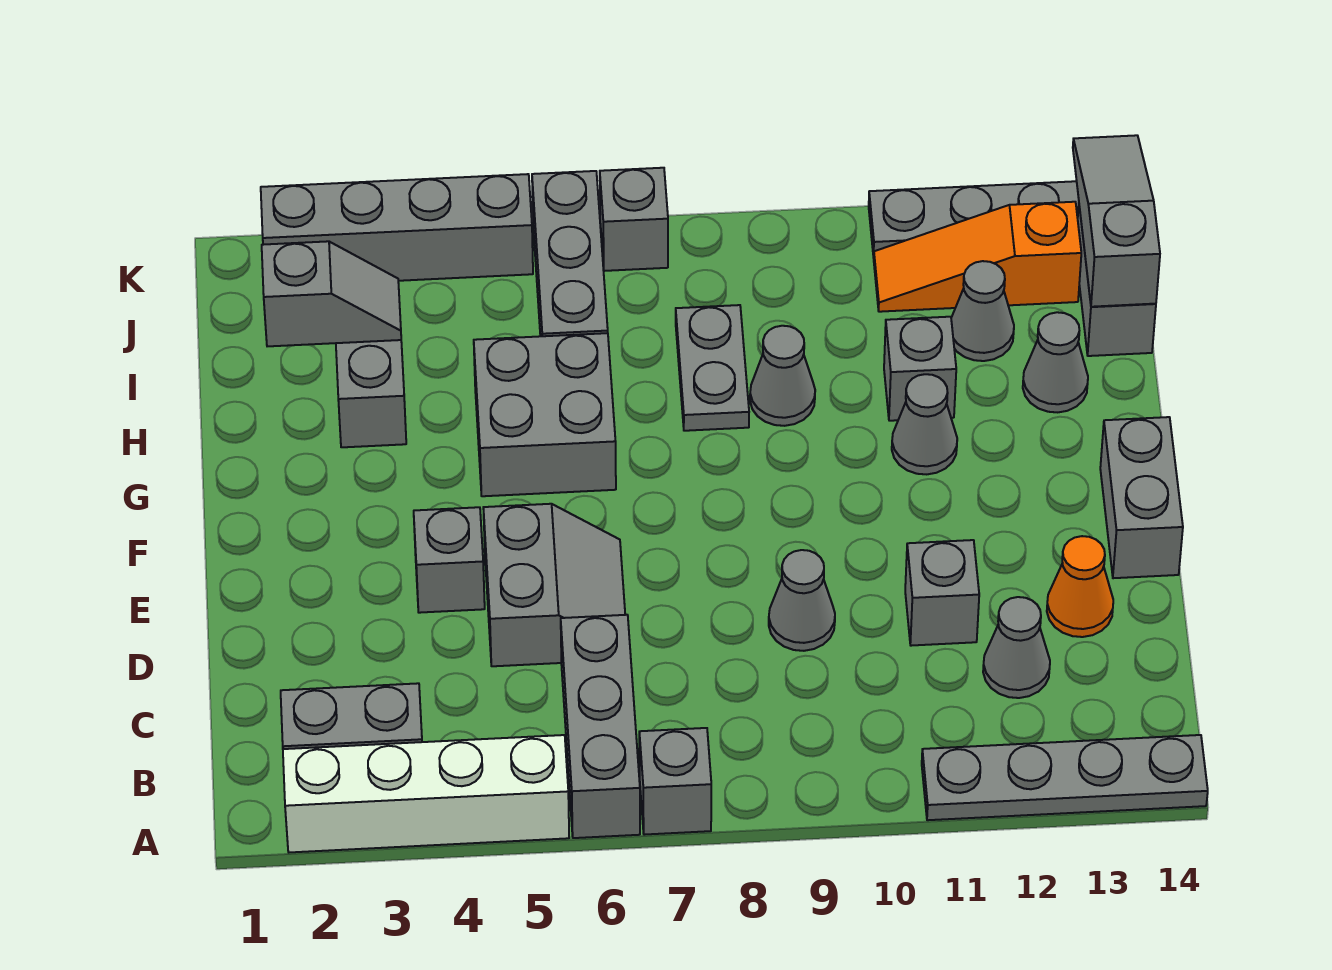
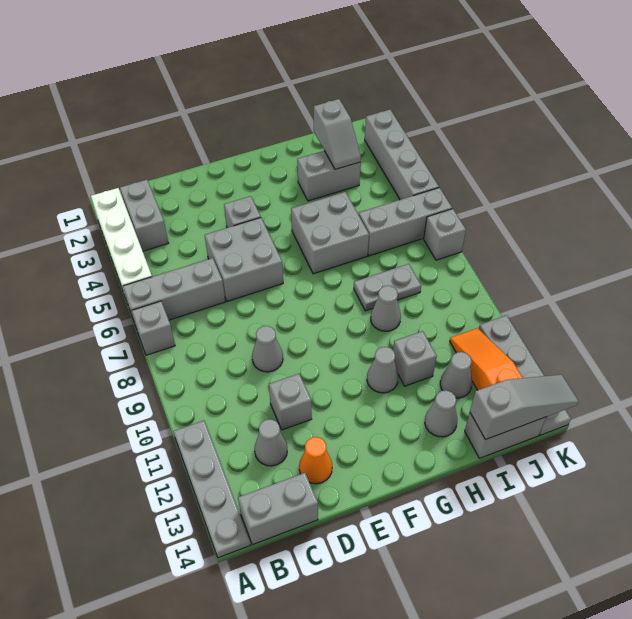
grey 2x2 slope [483,504,625,666] -> grey 2x2 brick [205,218,283,301]
grey 1x2 brick [1100,417,1183,578] -> grey 1x2 brick moved to [238,473,318,545]

